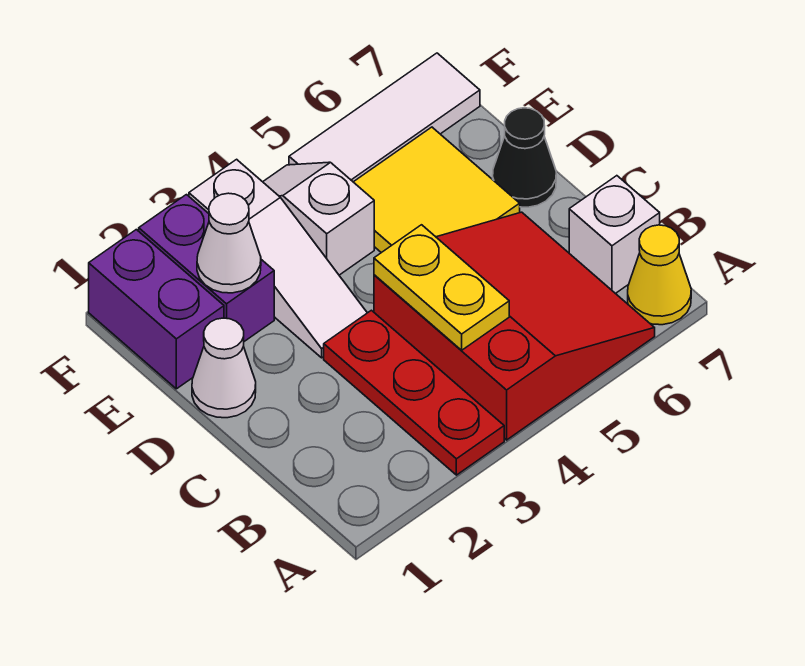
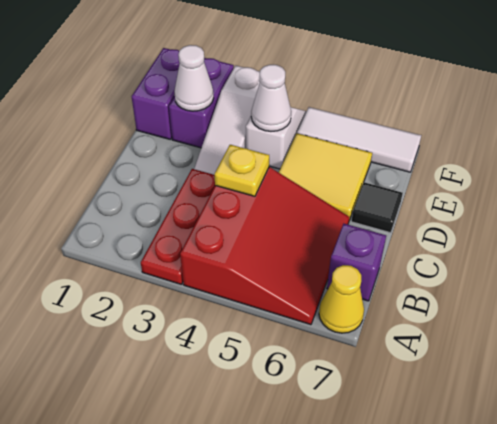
yellow 1x2 plate [374,225,509,350] -> yellow 1x1 plate [215,145,269,196]
white 1x1 brick [569,176,660,294] -> purple 1x1 brick [327,224,386,301]
white 1x1 cone [192,318,256,418] -> white 1x1 cone moved to [251,65,291,131]
black 1x1 cone [493,108,556,207] -> black 1x1 tile [351,182,403,233]

